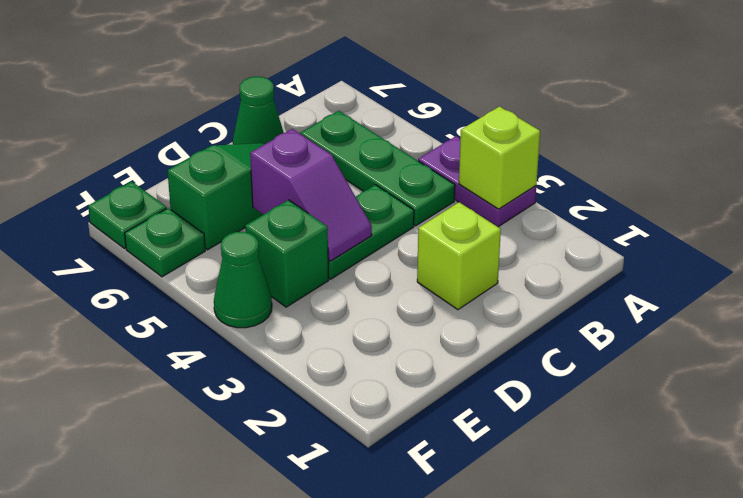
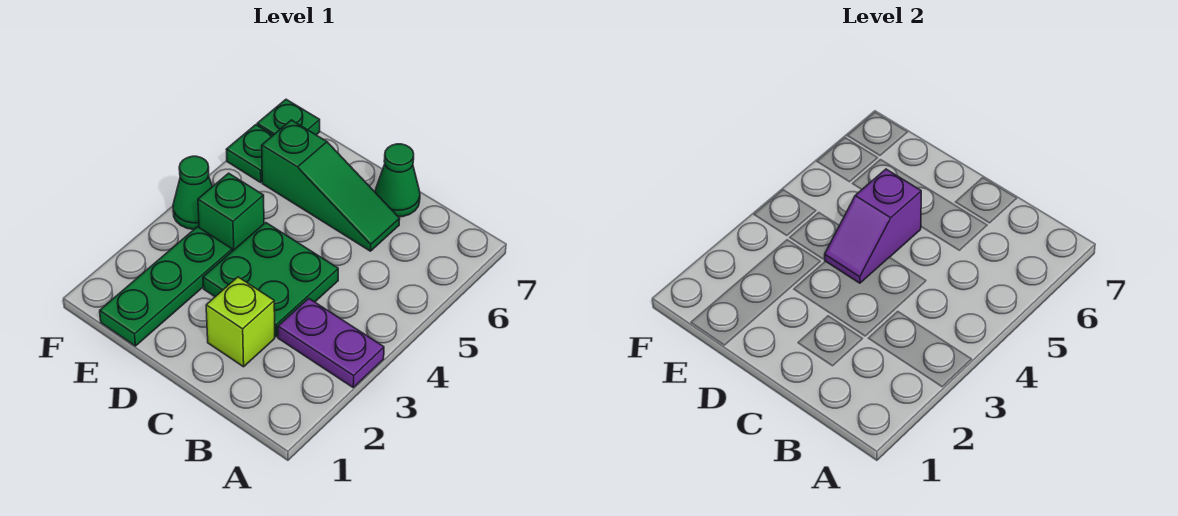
purple 1x2 plate [418,136,536,227] -> purple 1x2 plate turned to [278,298,384,387]
lime 1x1 brick [459,107,540,209] -> none
green 1x3 plate [300,111,455,226] -> green 1x3 plate moved to [100,227,232,346]
green 1x2 plate [328,185,414,279] -> green 2x2 plate [203,223,338,337]

